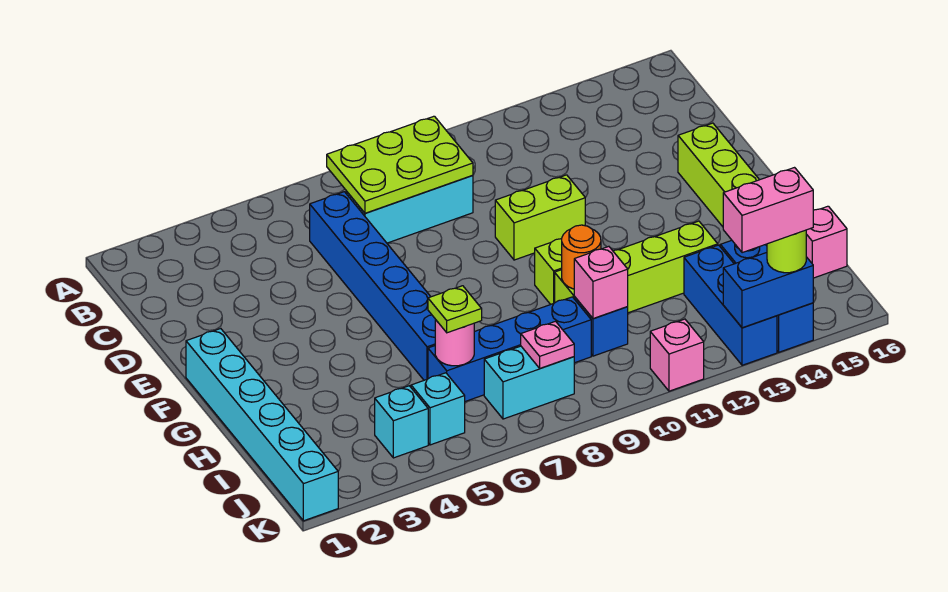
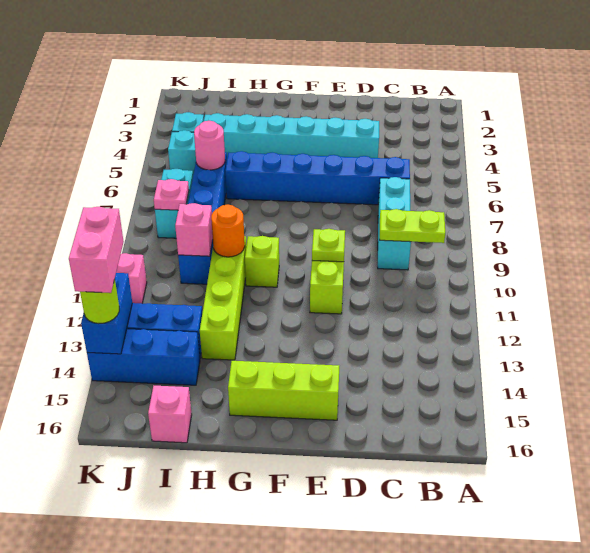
lime 2x3 plate [327,116,473,213] -> lime 1x2 plate [380,209,445,243]
cyan 1x6 brick [186,329,338,521] -> cyan 1x6 brick moved to [204,113,379,158]
lime 1x1 plate [428,286,482,333] -> lime 1x1 plate moved to [312,229,345,262]

